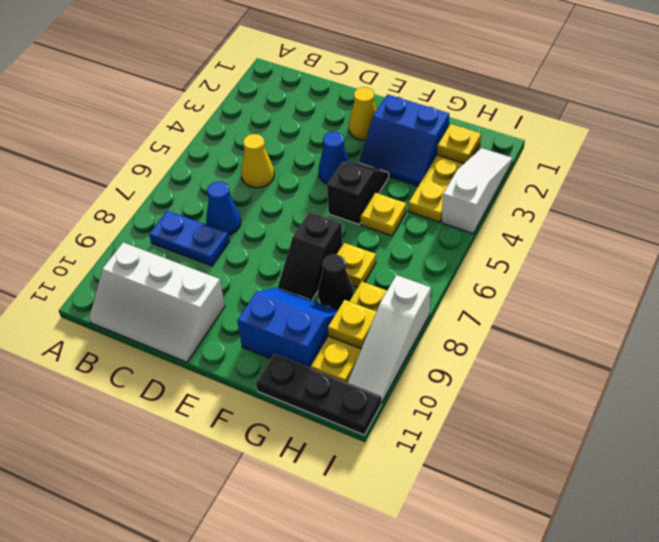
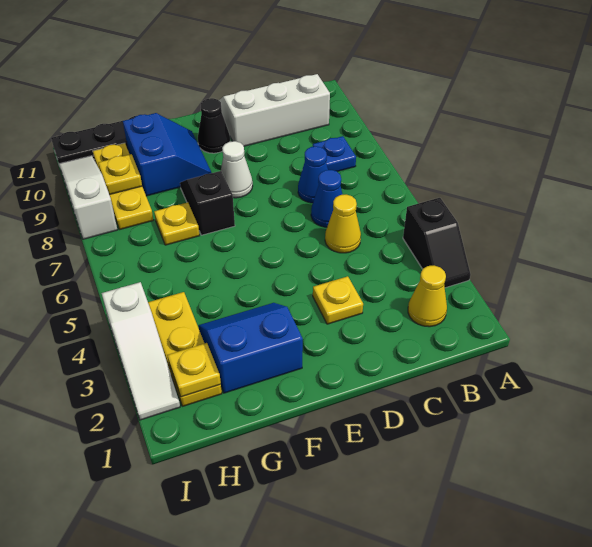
blue 1x2 plate [149,211,229,266] -> blue 1x1 plate [313,136,356,172]
yellow 1x1 cone [349,87,377,140] -> yellow 1x1 cone moved to [408,266,447,327]
blue 1x1 cone [319,131,350,184] -> blue 1x1 cone moved to [311,170,343,227]
none -> white 1x1 cone [221,141,253,198]
black 1x2 slope [327,162,389,224] -> black 1x2 slope moved to [403,198,471,288]
blue 2x2 slope [237,288,338,368] -> blue 2x2 slope turned to [123,113,212,196]
yellow 1x1 plate [361,193,406,236] -> yellow 1x1 plate moved to [313,276,363,324]
black 1x1 cone [318,254,354,310] -> black 1x1 cone moved to [198,98,230,153]

